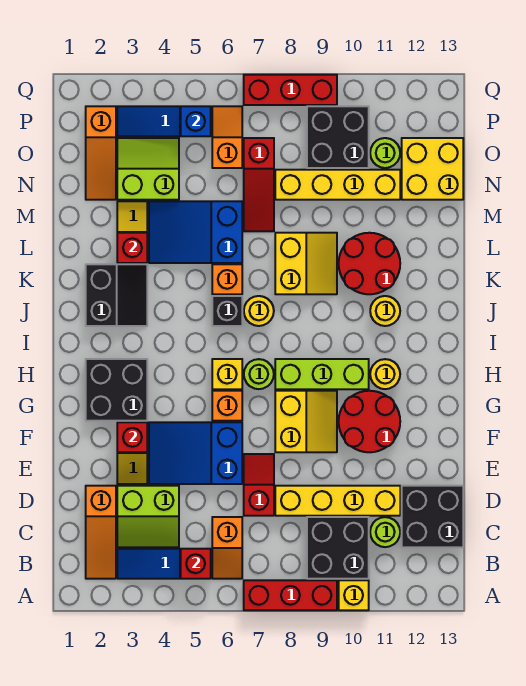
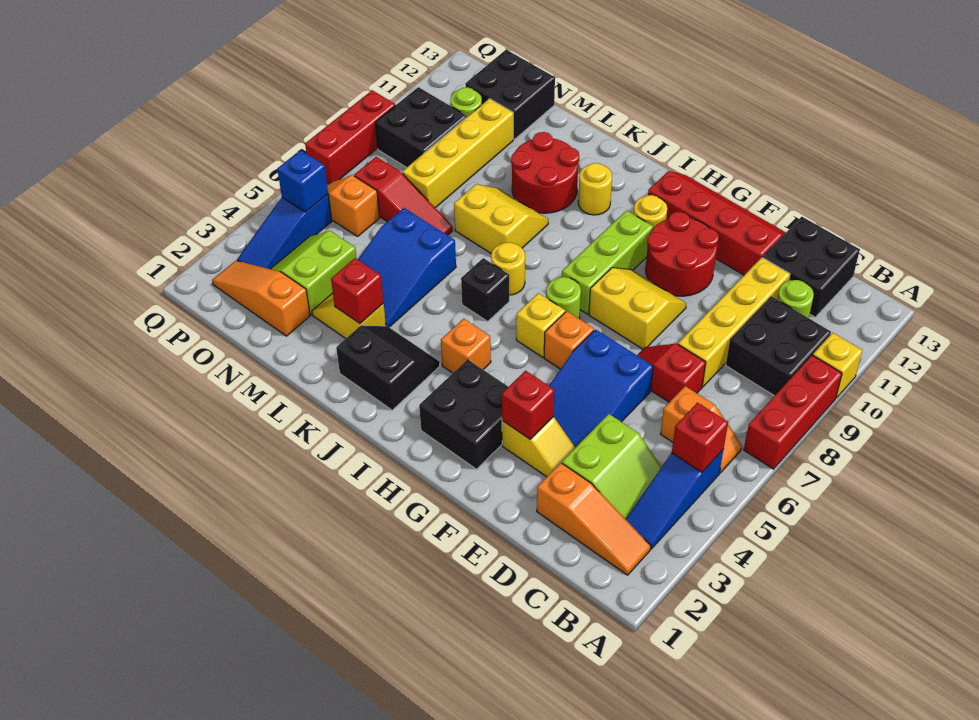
none -> red 2x4 slope [648,171,786,275]
orange 1x1 brick [212,264,242,294] -> orange 1x1 brick moved to [441,319,491,373]
orange 1x3 slope [86,106,116,200] -> orange 1x3 slope turned to [212,261,310,336]
yellow 2x2 brick [402,138,463,200] -> black 2x2 brick [465,50,555,139]

